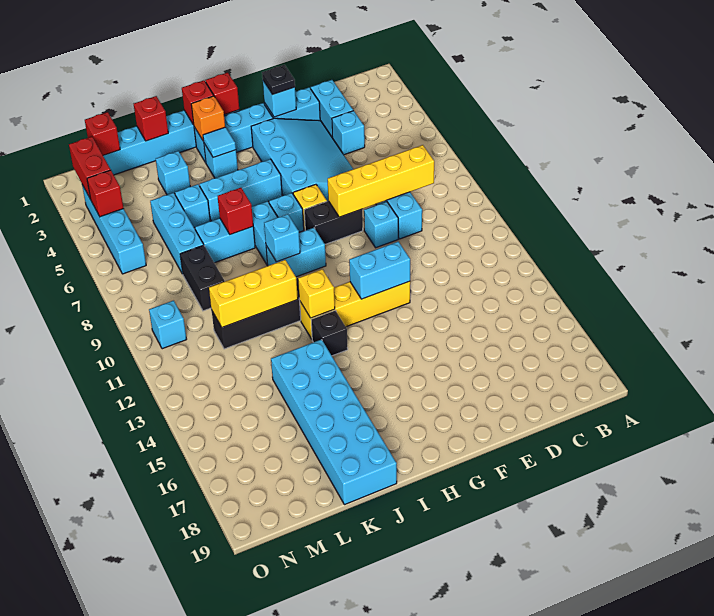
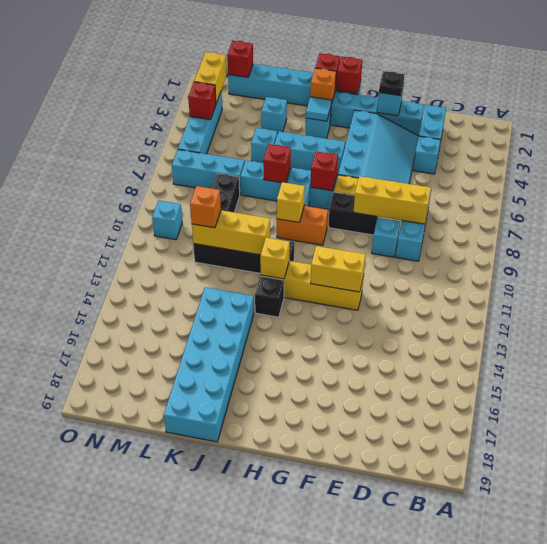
yellow 1x4 brick [328,145,434,217] -> yellow 1x3 brick [353,176,431,224]
cyan 1x2 brick [349,242,410,299] -> yellow 1x2 brick [311,246,366,292]
cyan 1x2 brick [266,228,326,277] -> orange 1x2 brick [277,206,328,245]
cyan 1x1 brick [264,214,300,262] -> yellow 1x1 brick [277,182,305,222]
red 1x1 brick [134,96,168,141] -> red 1x1 brick moved to [310,151,338,191]
cyan 1x3 brick [150,193,204,274] -> cyan 1x3 brick turned to [172,150,245,193]
none -> orange 1x1 brick [190,186,221,228]
red 1x2 brick [69,137,111,199] -> yellow 1x2 brick [194,52,227,103]

